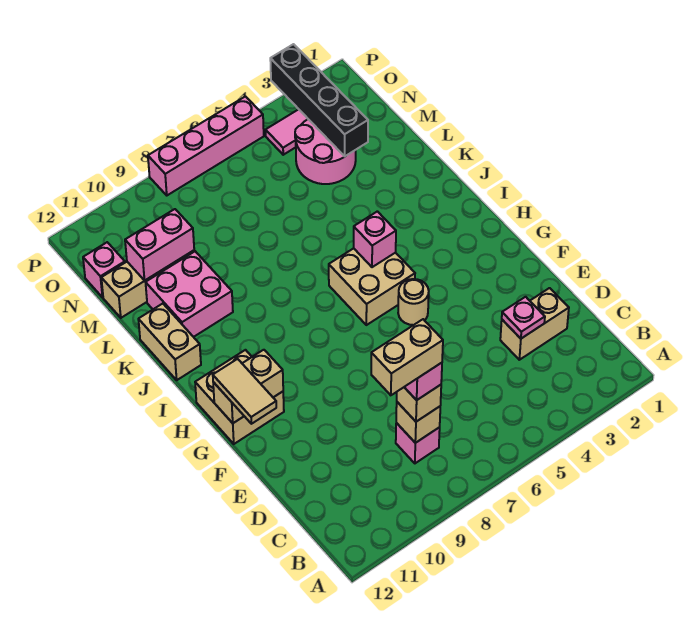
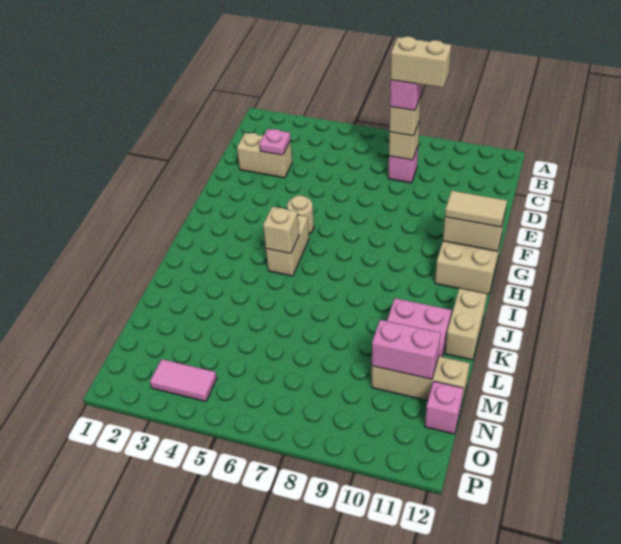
tan 1x2 tile [213,359,276,424] -> tan 1x2 tile turned to [445,191,507,227]
tan 2x2 brick [329,248,415,325] -> tan 1x2 brick [266,215,309,276]
pink 1x1 brick [354,211,396,267] -> tan 1x1 brick [263,207,299,253]
pink 2x2 round brick [295,119,356,184] -> none
black 1x4 brick [270,44,368,156] -> none
pink 1x4 brick [148,96,264,195] -> none

